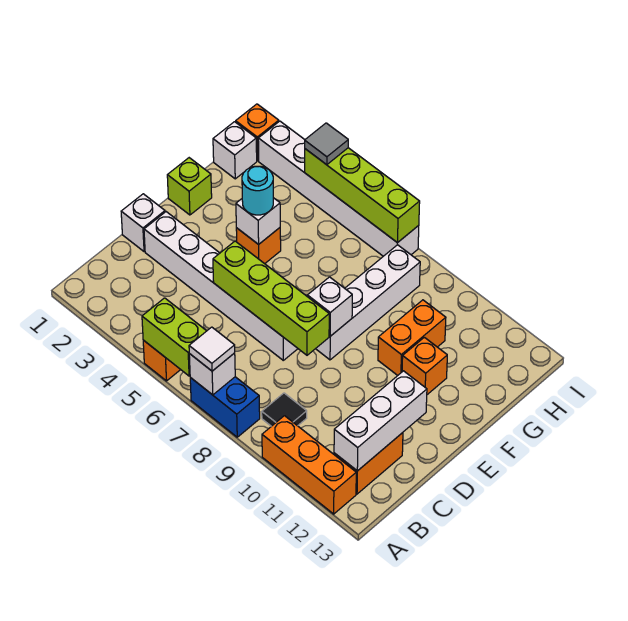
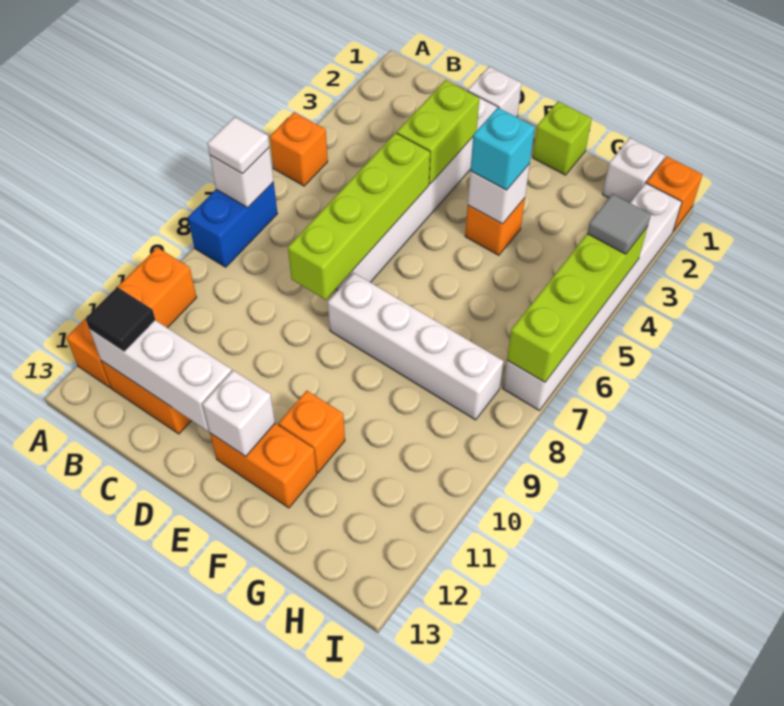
lime 1x2 brick [142,298,206,376] -> lime 1x2 brick moved to [397,80,479,184]
black 1x1 tile [262,393,307,426] -> black 1x1 tile moved to [85,287,155,352]
white 1x1 brick [307,277,352,336] -> white 1x1 brick moved to [202,370,275,456]
cyan 1x1 round brick [242,166,273,215] -> cyan 1x1 brick [470,108,535,190]
orange 1x2 brick [378,300,446,376] -> orange 1x2 brick moved to [210,424,317,508]

